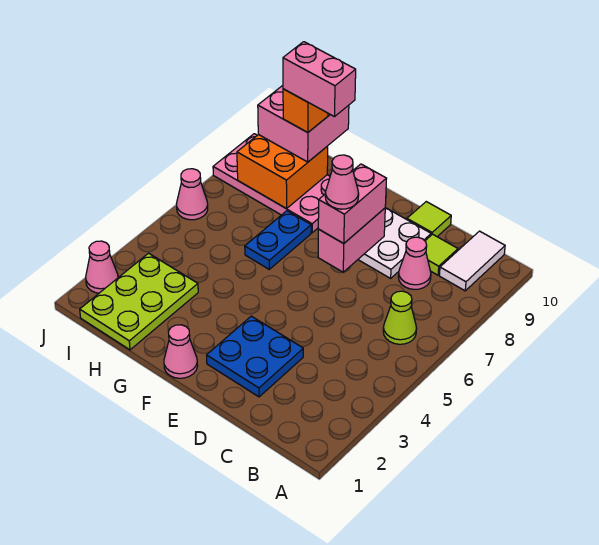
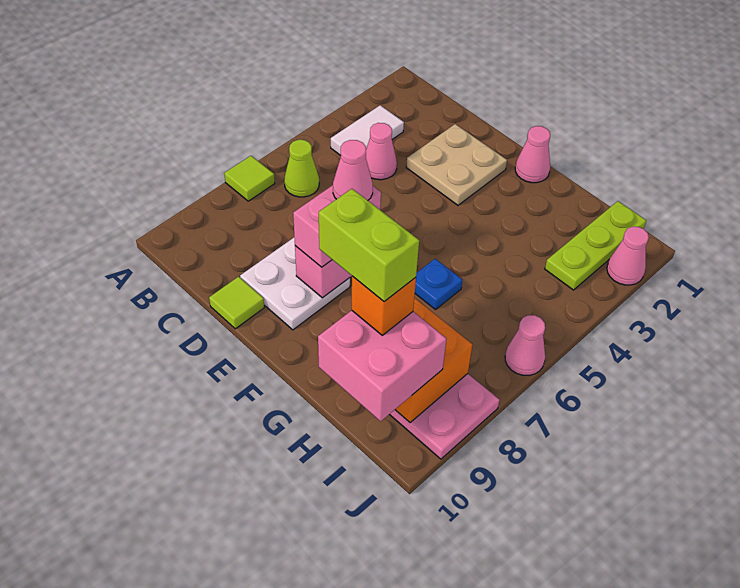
white 1x2 tile [439,231,505,291] -> white 1x2 tile moved to [331,105,404,156]
pink 1x1 cone [398,237,431,289] -> pink 1x1 cone moved to [366,123,397,180]
lime 1x1 tile [425,234,458,275] -> lime 1x1 tile moved to [224,156,275,201]
blue 2x2 plate [207,316,303,397] -> tan 2x2 plate [406,124,507,205]
blue 1x2 plate [245,211,311,269] -> blue 1x1 plate [415,259,462,310]
pink 1x2 brick [283,42,356,117] -> lime 1x2 brick [319,189,419,301]
lime 2x3 plate [80,253,198,350] -> lime 1x3 plate [545,201,646,290]

